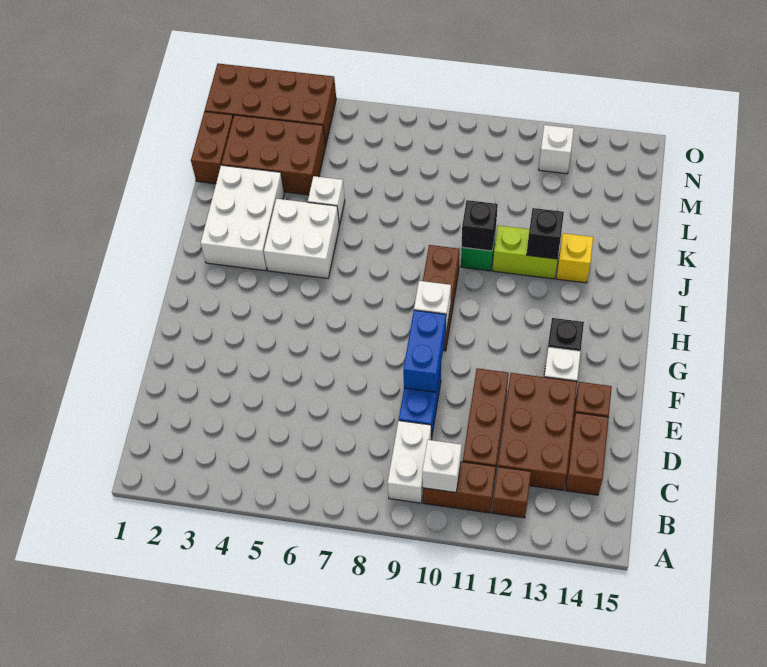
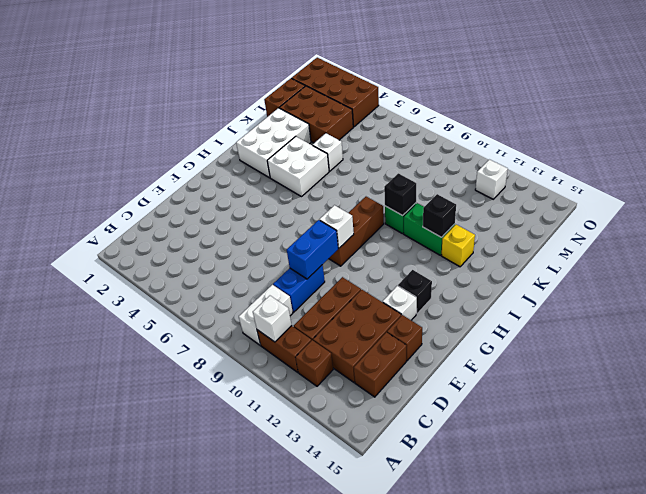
lime 1x2 brick [493,226,558,279] -> green 1x2 brick [404,203,455,255]

